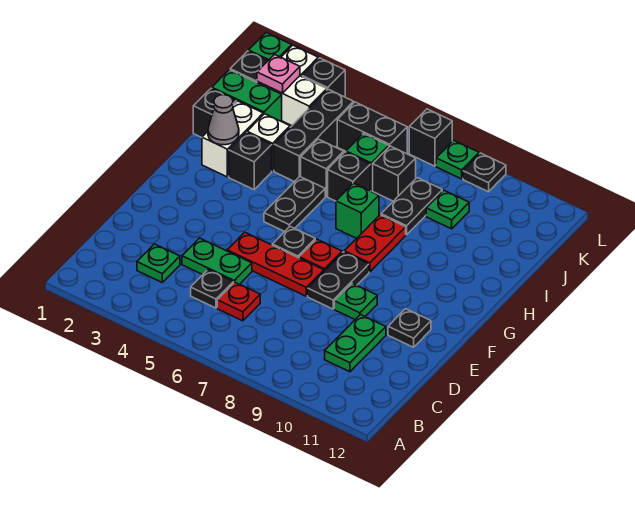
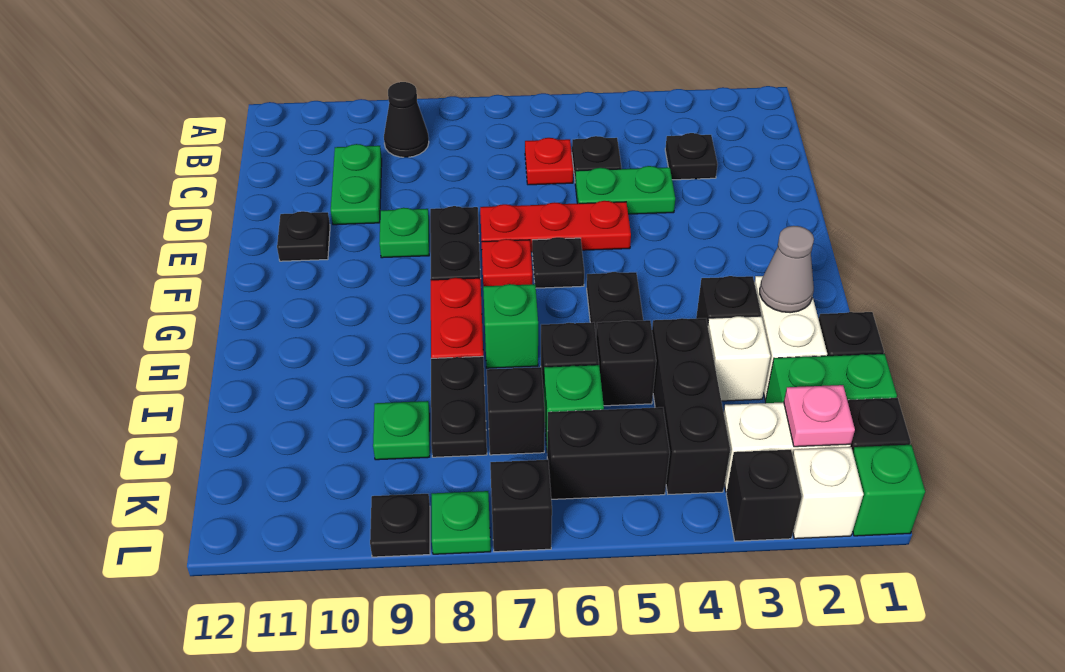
none -> black 1x1 cone [384,82,429,157]
green 1x1 plate [137,244,180,282] -> black 1x1 plate [665,133,718,180]

